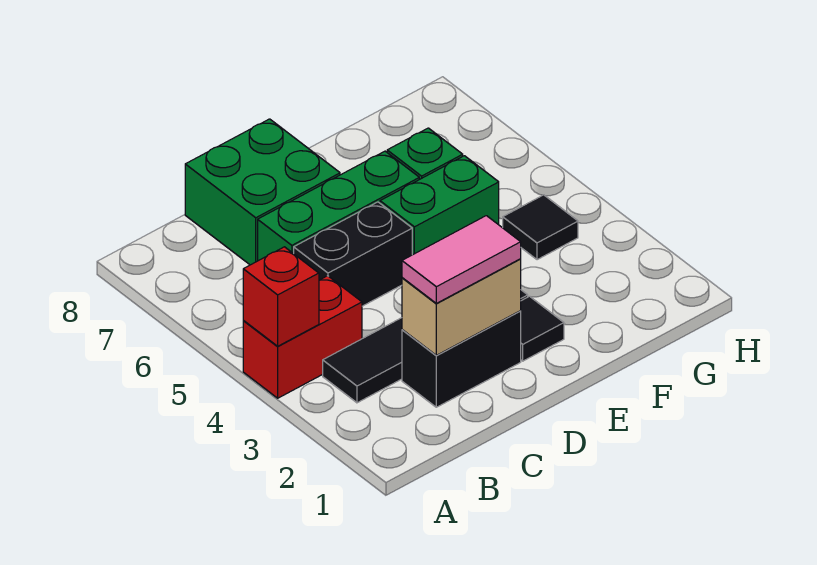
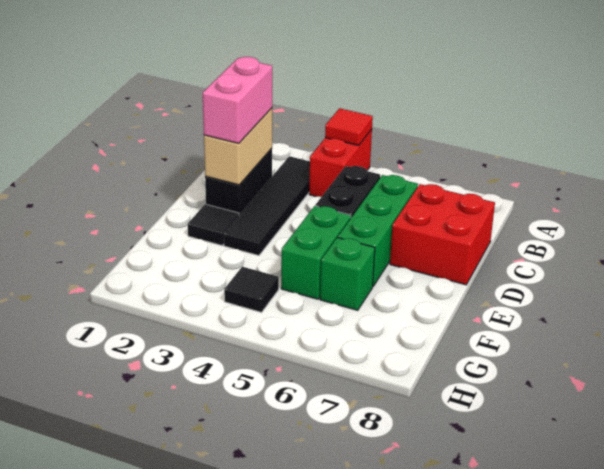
red 1x1 brick [243,247,319,346] -> red 1x1 tile [325,108,373,146]
pink 1x2 tile [402,216,521,303] -> pink 1x2 brick [203,57,272,143]
green 2x2 brick [185,119,340,265] -> red 2x2 brick [390,184,495,285]

